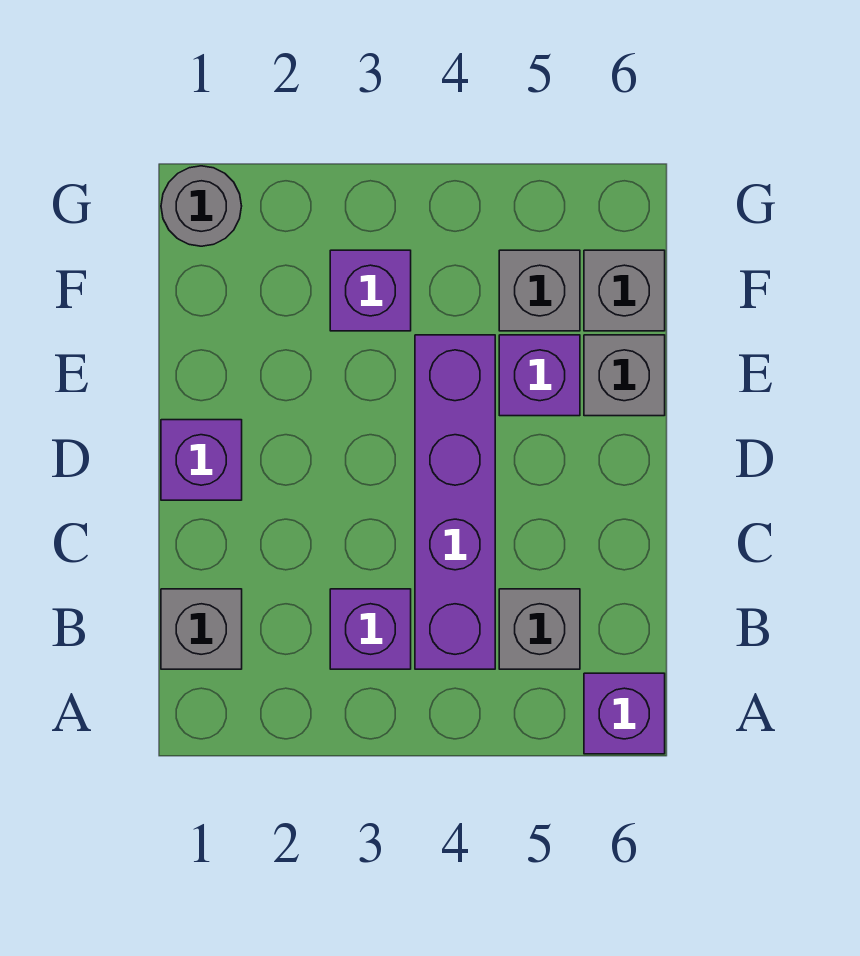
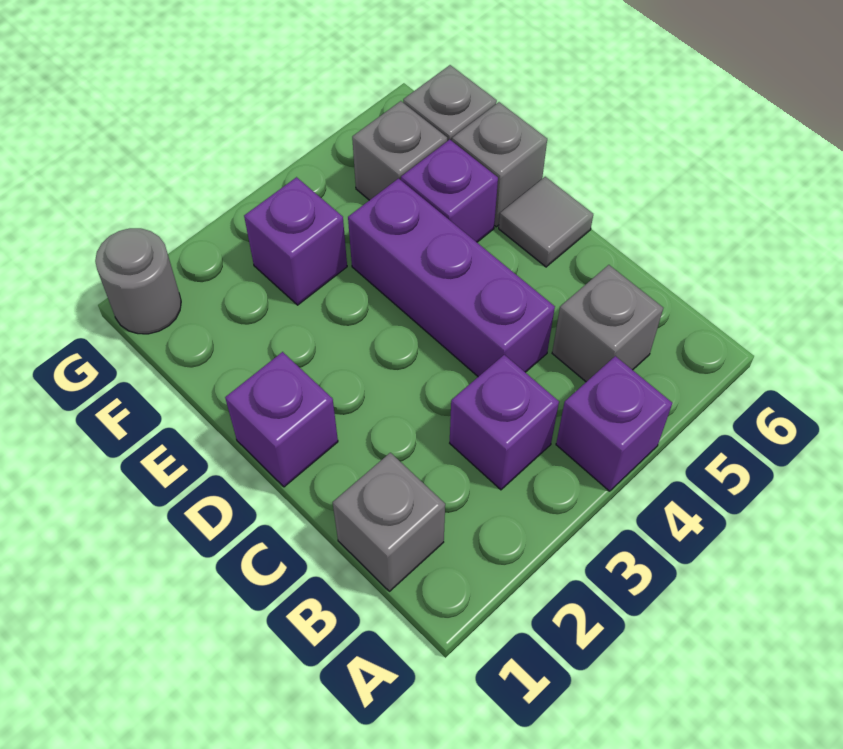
purple 1x1 brick [584,673,665,754] -> purple 1x1 brick moved to [556,356,672,491]
purple 1x4 brick [415,335,495,669] -> purple 1x3 brick [348,178,555,377]
none -> grey 1x1 tile [499,177,593,267]

